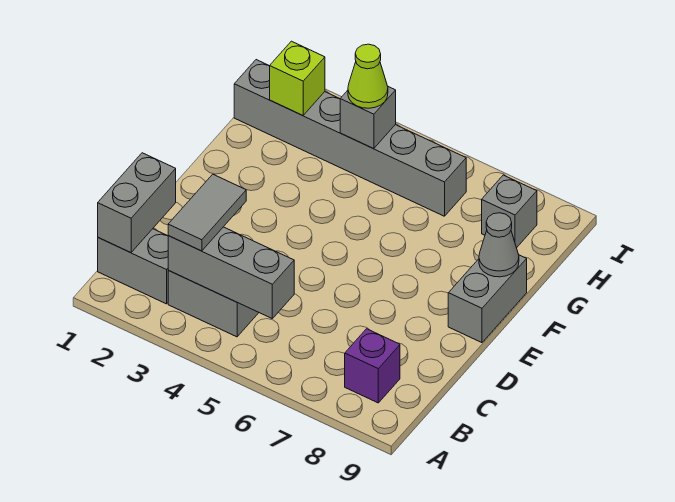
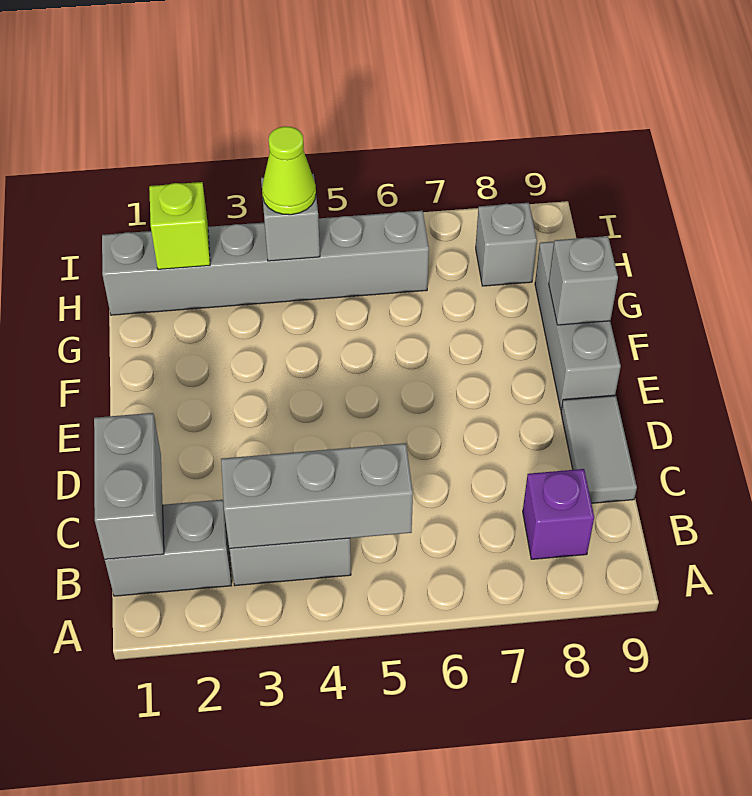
grey 1x2 tile [168,174,246,251] -> grey 1x2 tile moved to [561,396,637,503]
grey 1x2 brick [448,255,527,343] -> grey 1x3 brick [535,242,621,410]
grey 1x1 cone [479,213,519,277] -> grey 1x1 brick [549,236,618,325]

